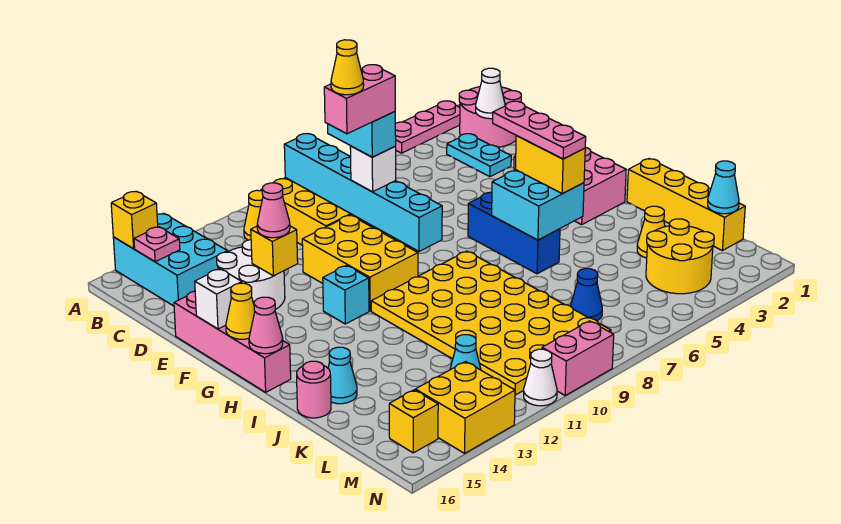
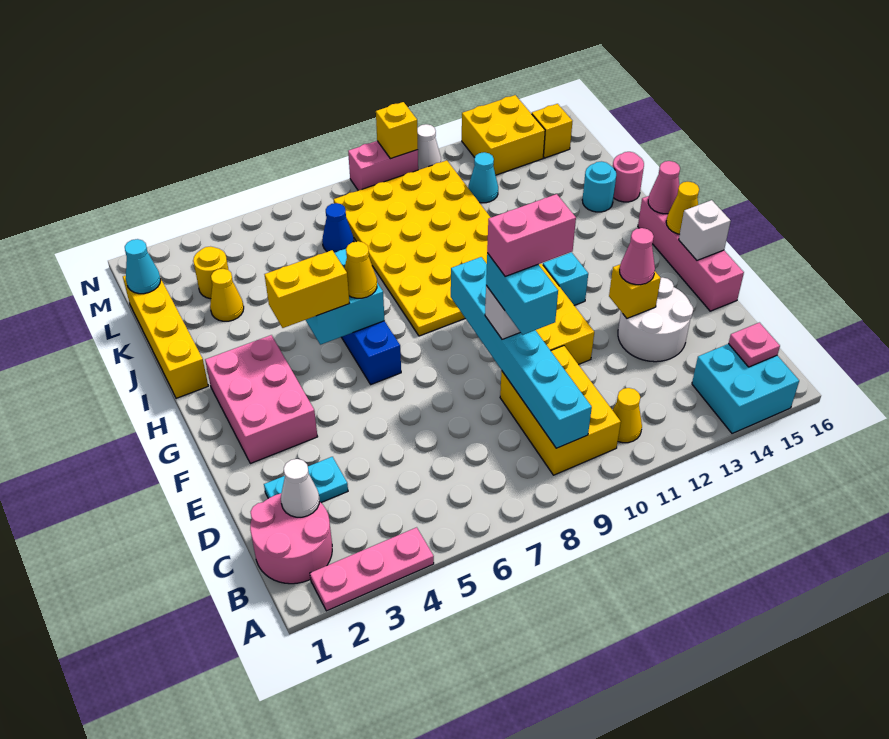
cyan 2x3 brick [113,213,228,306] -> cyan 2x2 brick [692,344,799,434]
yellow 1x1 brick [111,192,158,249] -> yellow 1x1 brick moved to [376,102,418,159]
cyan 1x2 plate [447,134,511,177] -> cyan 1x2 plate turned to [264,457,348,502]
yellow 1x1 cone [331,40,364,95] -> yellow 1x1 cone moved to [344,241,377,298]
pink 1x3 plate [493,101,586,159] -> none
yellow 1x2 brick [516,136,585,194] -> yellow 1x2 brick turned to [265,250,350,328]
cyan 1x1 cone [328,347,357,404] -> cyan 1x1 round brick [582,161,616,212]
yellow 2x2 round brick [646,219,714,294] -> yellow 1x1 round brick [193,247,228,299]

